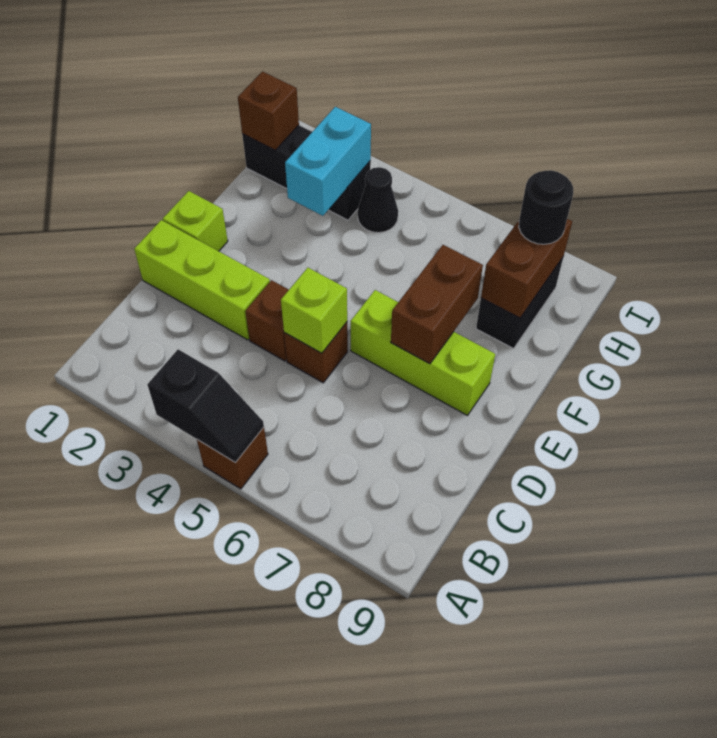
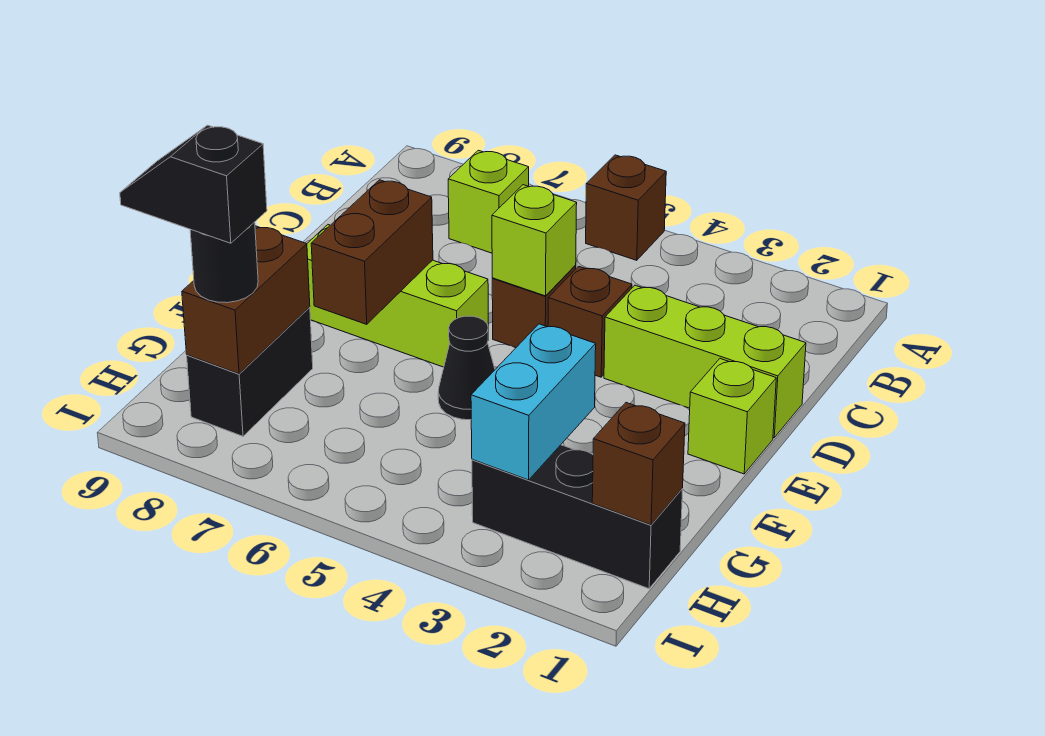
black 1x2 slope [147,349,264,462] -> black 1x2 slope moved to [120,125,267,243]
none -> lime 1x1 brick [448,150,529,253]
black 1x1 cone [358,167,398,233] -> black 1x1 cone moved to [438,316,495,420]

